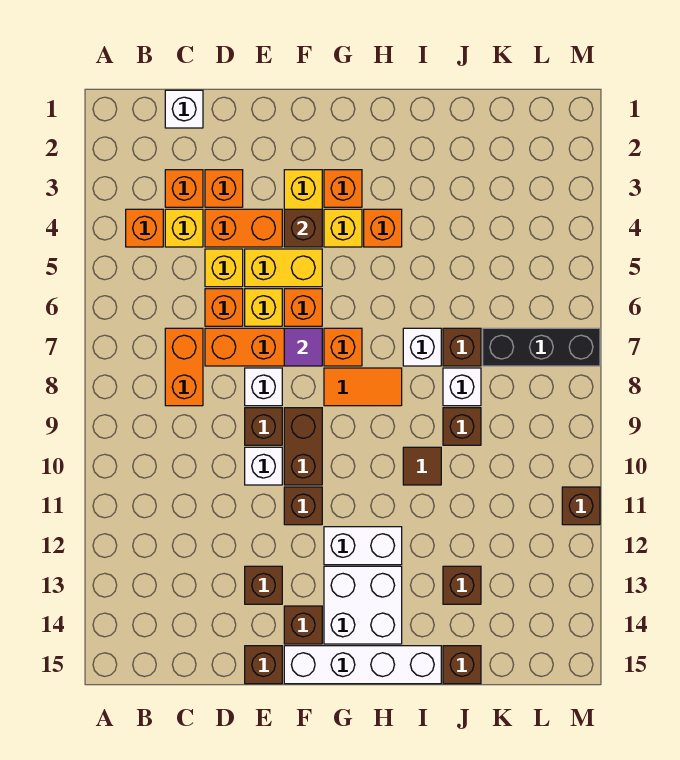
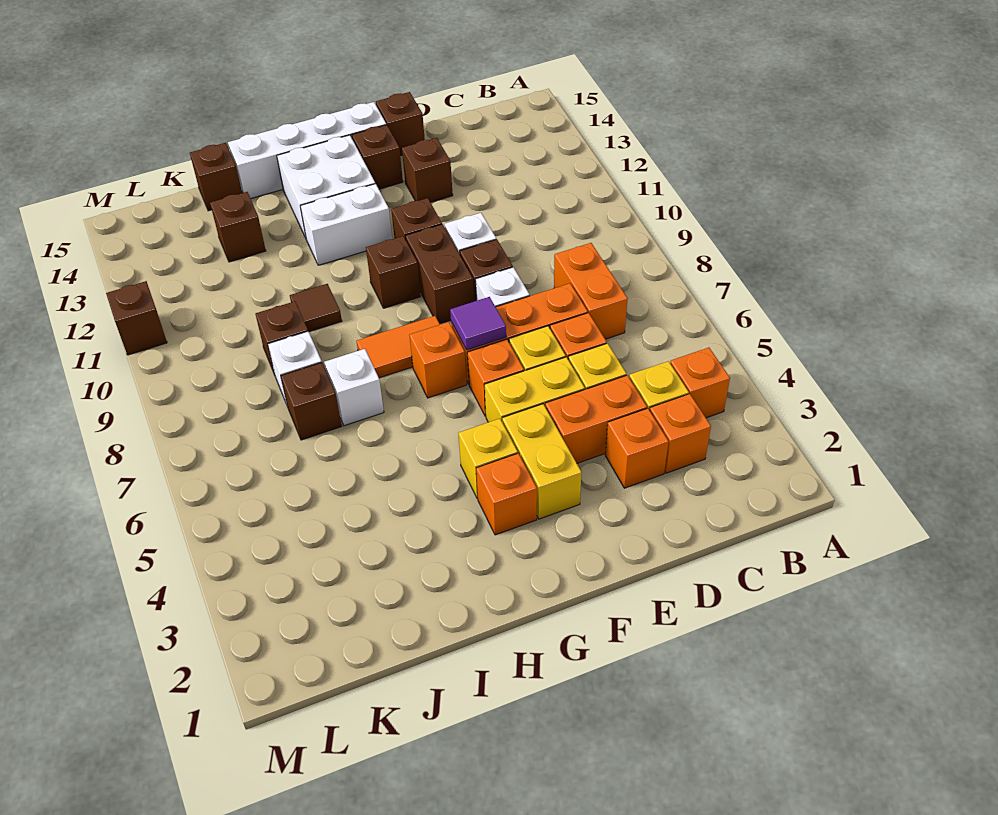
white 1x1 brick [165,90,203,128] -> none
brown 1x1 brick [284,209,322,247] -> brown 1x1 brick moved to [366,236,421,308]
orange 1x1 brick [364,209,402,247] -> none
black 1x3 brick [483,328,600,366] -> none

